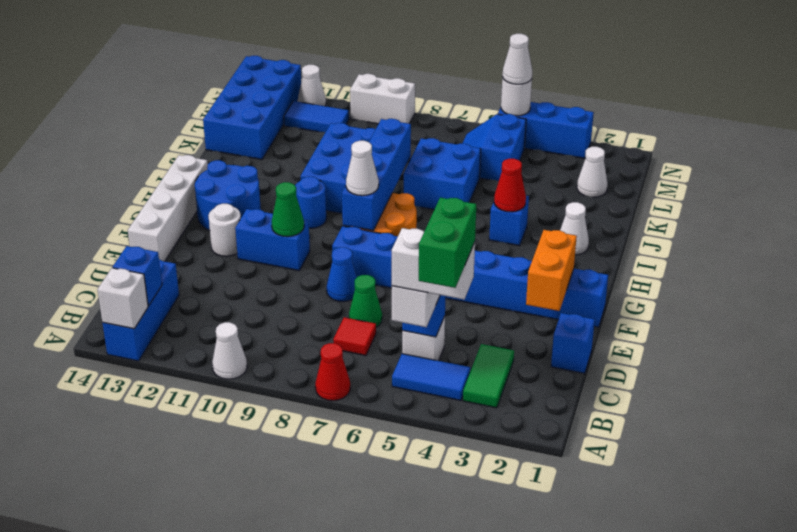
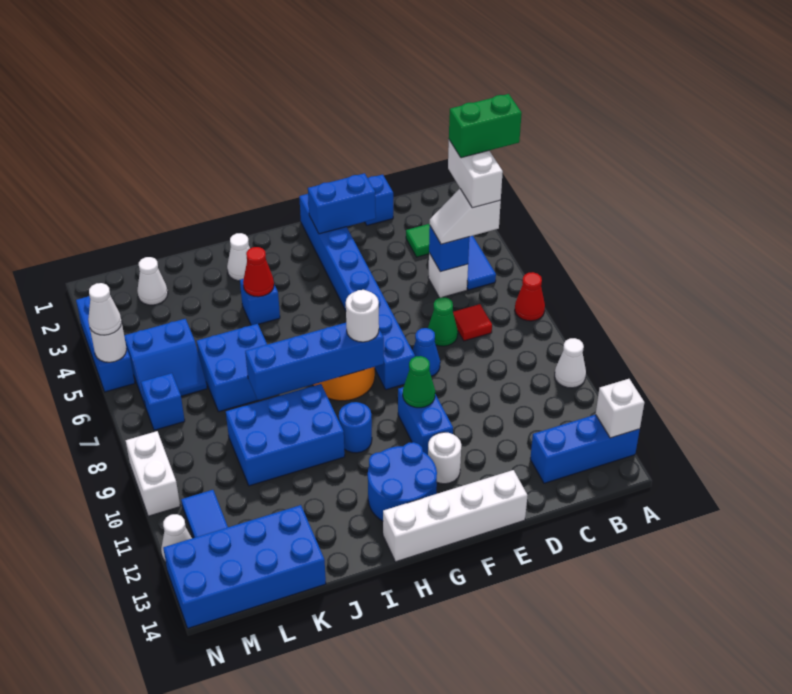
blue 1x1 brick [113,246,162,306] -> blue 1x1 brick moved to [141,373,185,430]
orange 1x2 brick [526,230,577,311] -> blue 1x2 brick [308,173,376,234]
white 1x1 cone [346,141,379,196] -> white 1x1 round brick [346,290,379,342]

